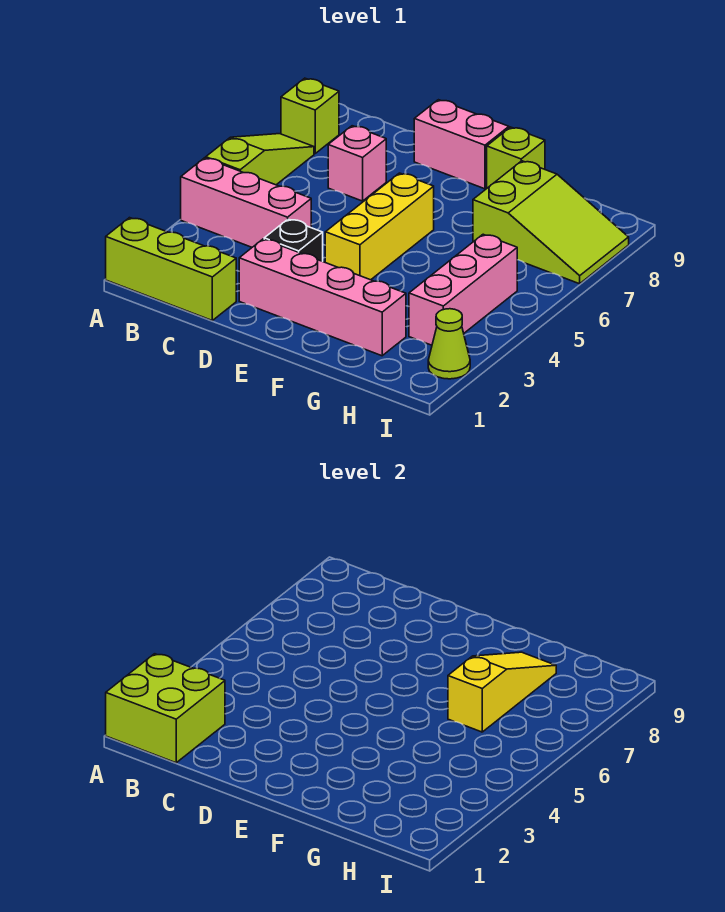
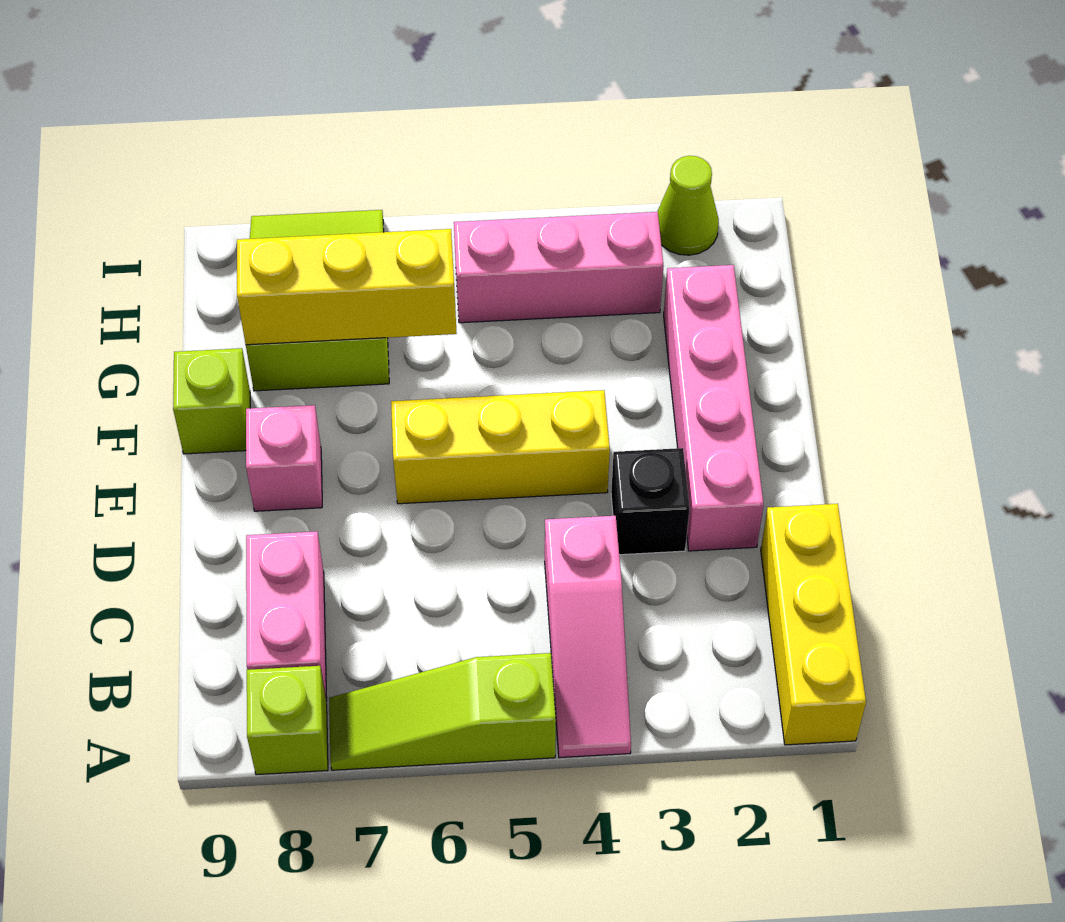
lime 1x3 brick [106,218,236,320] -> yellow 1x3 brick [761,504,866,745]
lime 2x2 brick [106,654,225,763] -> none
pink 1x3 brick [181,158,311,247] -> pink 1x3 slope [545,516,631,758]
pink 1x1 brick [328,126,386,201] -> pink 1x1 brick moved to [246,405,322,511]
pink 1x2 brick [414,100,509,189] -> pink 1x2 brick moved to [246,531,327,702]
yellow 1x3 slope [448,652,556,732] -> yellow 1x3 brick [237,229,457,345]

